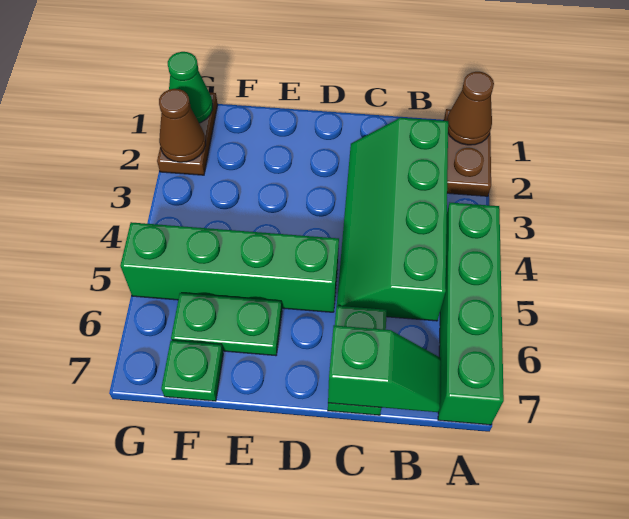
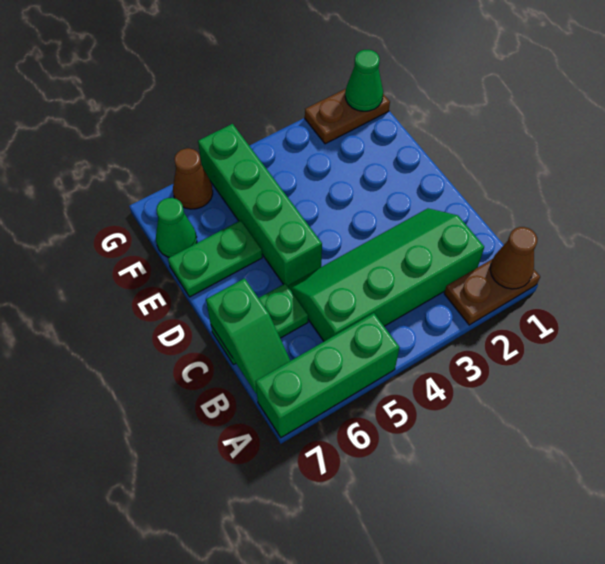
green 1x4 brick [438,203,504,425] -> green 1x3 brick [255,313,400,438]
green 1x2 plate [171,293,282,356] -> green 1x2 plate turned to [168,220,262,297]
green 1x1 plate [161,341,223,401] -> green 1x1 cone [156,198,197,257]
brown 1x1 cone [159,89,206,162] -> brown 1x1 cone moved to [173,148,213,209]

